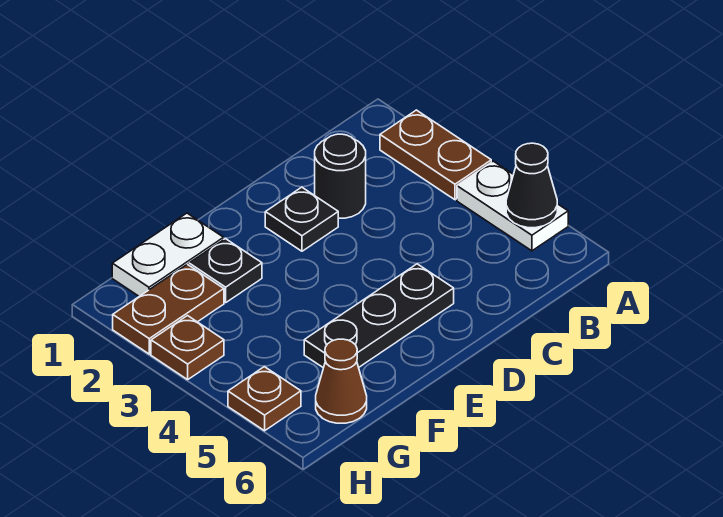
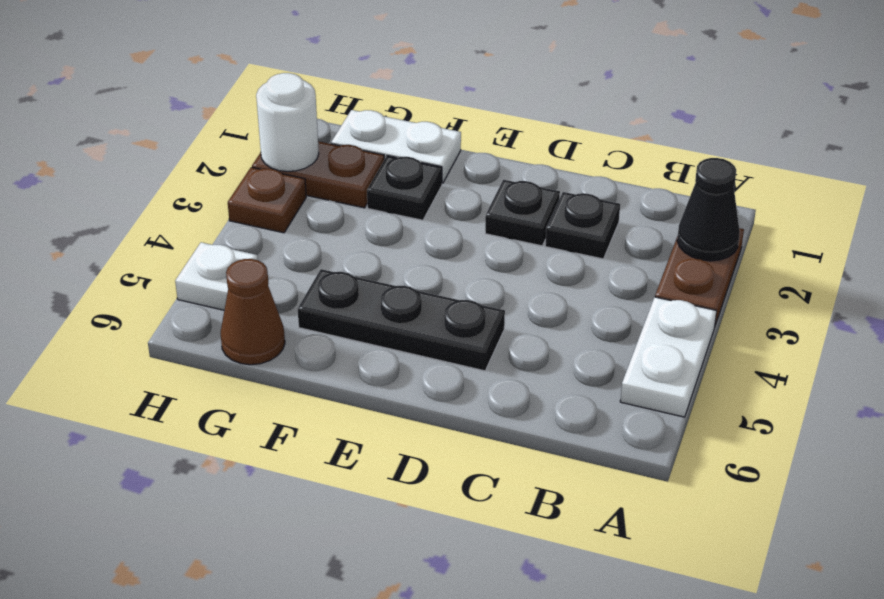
black 1x1 cone [506,143,557,228] -> black 1x1 cone moved to [677,158,740,261]
black 1x1 round brick [315,134,366,218] -> black 1x1 plate [545,192,620,259]
none -> white 1x1 round brick [256,73,319,172]
brown 1x1 plate [228,367,301,431] -> white 1x1 plate [175,242,258,310]

